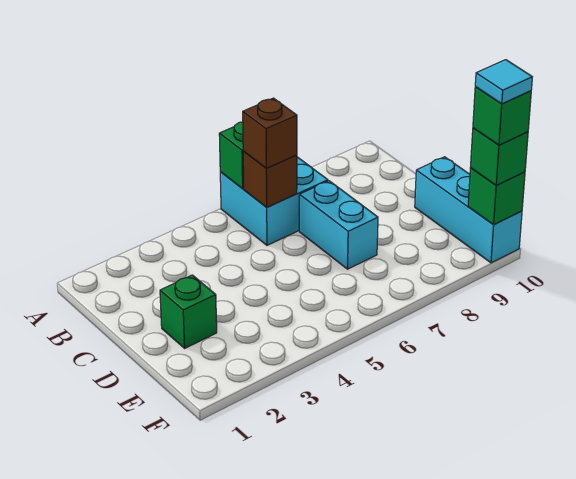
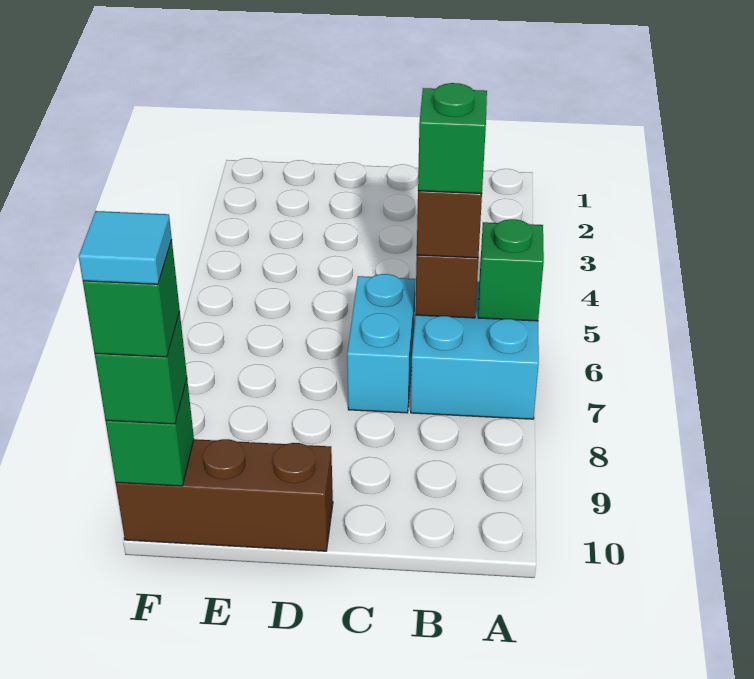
cyan 1x2 brick [299,181,378,269] -> cyan 1x2 brick turned to [347,274,416,413]
green 1x1 brick [160,275,217,348] -> green 1x1 brick moved to [418,83,487,193]
cyan 1x3 brick [415,157,522,263] -> brown 1x3 brick [116,439,333,551]

